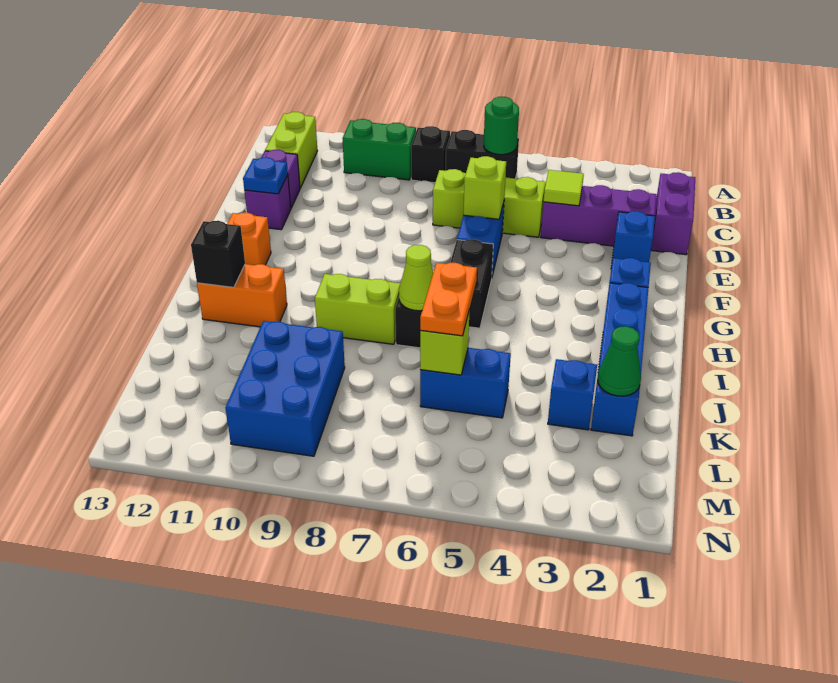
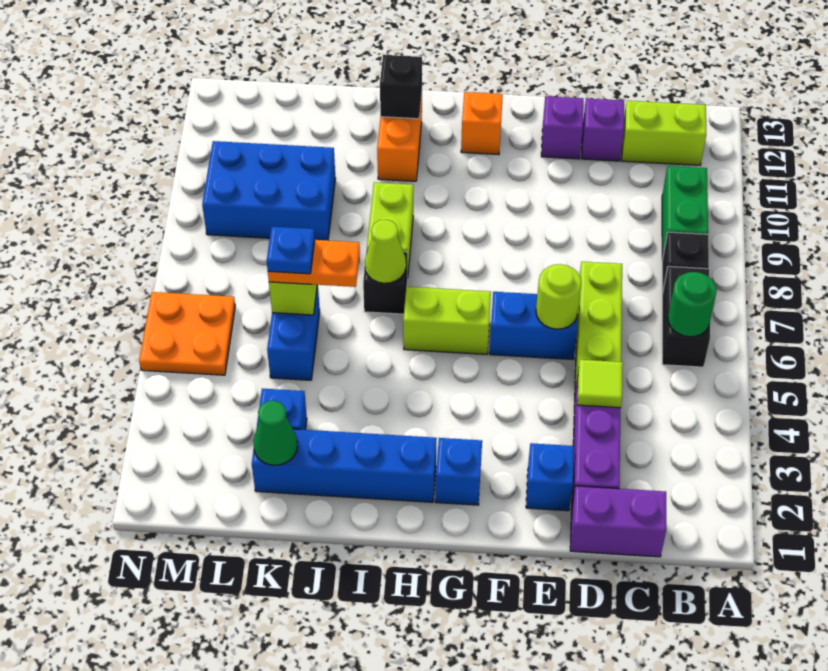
lime 1x1 brick [463,156,506,219] -> lime 1x1 round brick [536,264,581,329]
blue 1x1 plate [243,157,288,194] -> blue 1x1 plate moved to [267,227,315,274]
black 1x2 brick [450,239,493,328] -> lime 1x2 brick [403,287,491,354]
none -> orange 2x2 plate [139,292,235,375]

